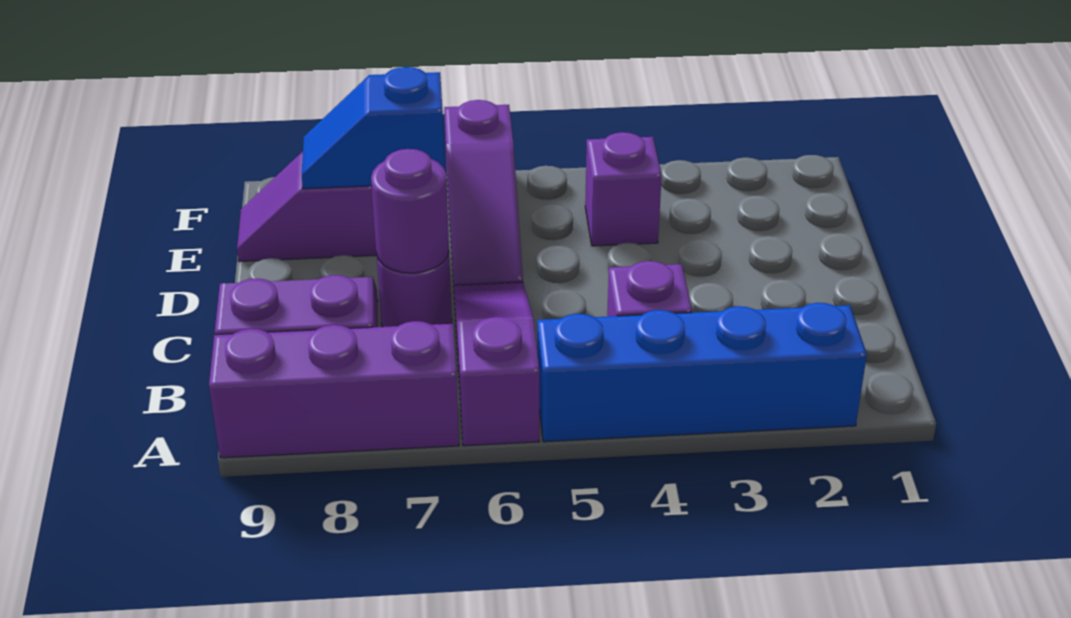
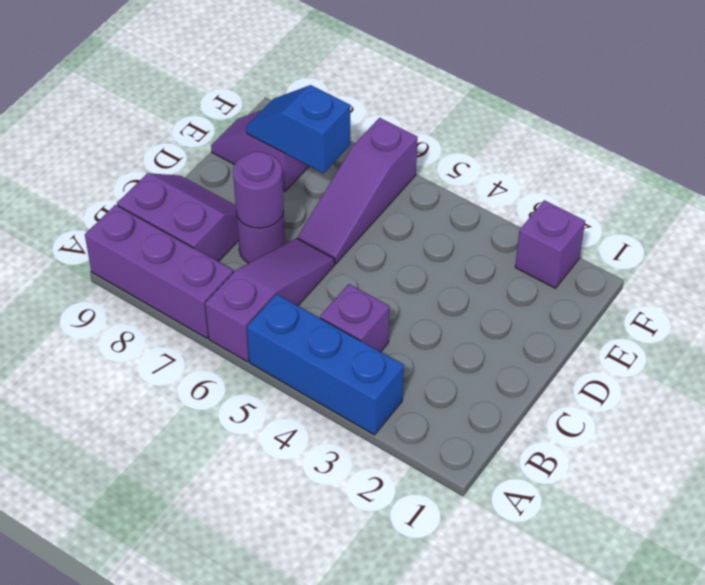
blue 1x4 brick [537,303,867,442] -> blue 1x3 brick [247,294,404,435]
purple 1x1 brick [585,132,662,246] -> purple 1x1 brick moved to [515,200,585,288]

